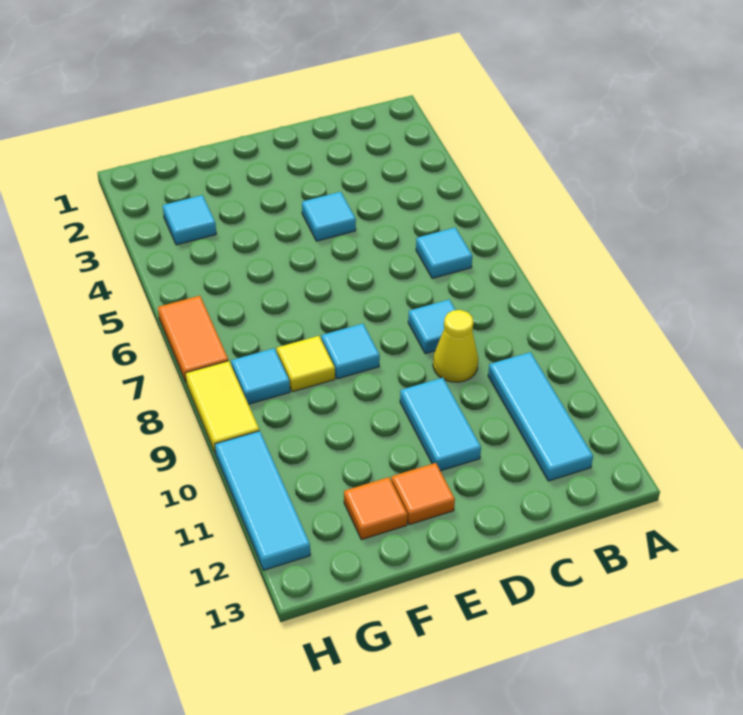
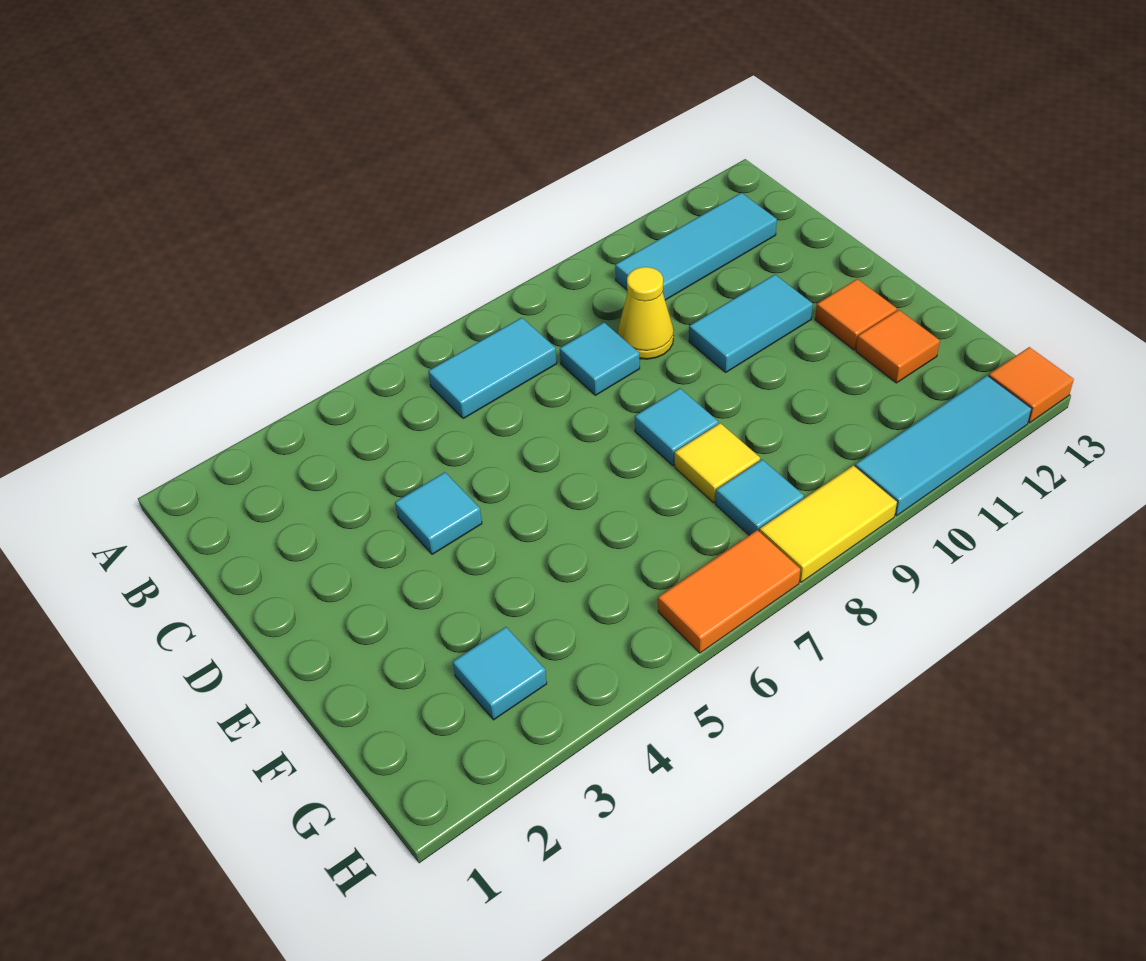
cyan 1x1 tile [416,227,472,278] -> cyan 1x2 tile [428,318,557,419]
none -> orange 1x1 tile [989,347,1074,423]

